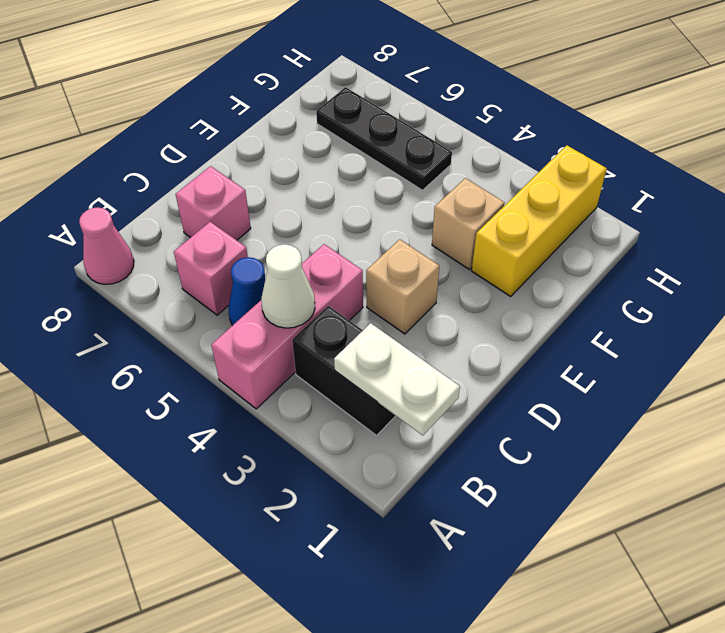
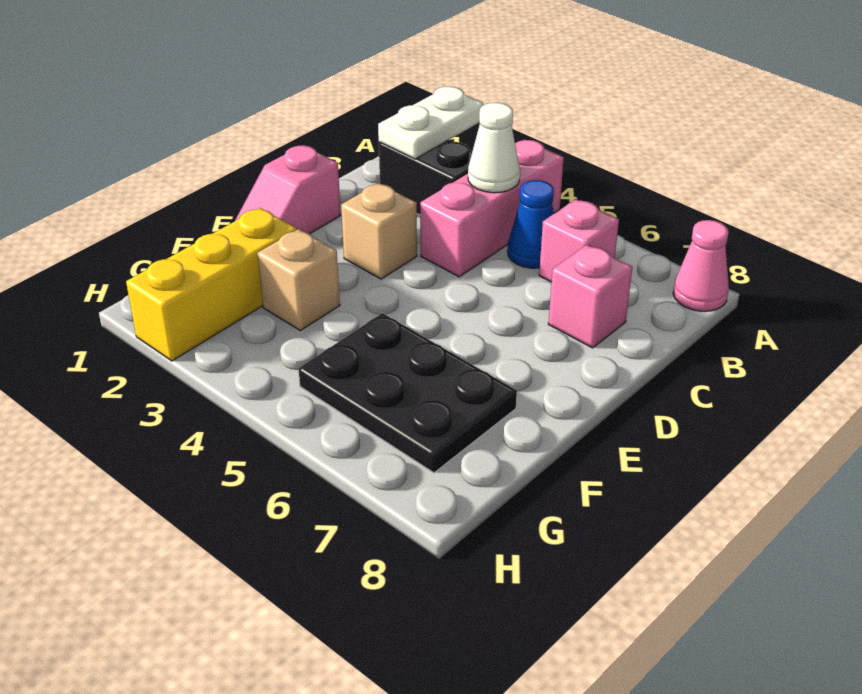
white 1x2 plate [334,323,460,435] -> white 1x2 plate turned to [378,86,483,159]
none -> pink 1x2 slope [235,145,341,234]
black 1x3 plate [316,87,452,190] -> black 2x3 plate [299,313,517,473]

